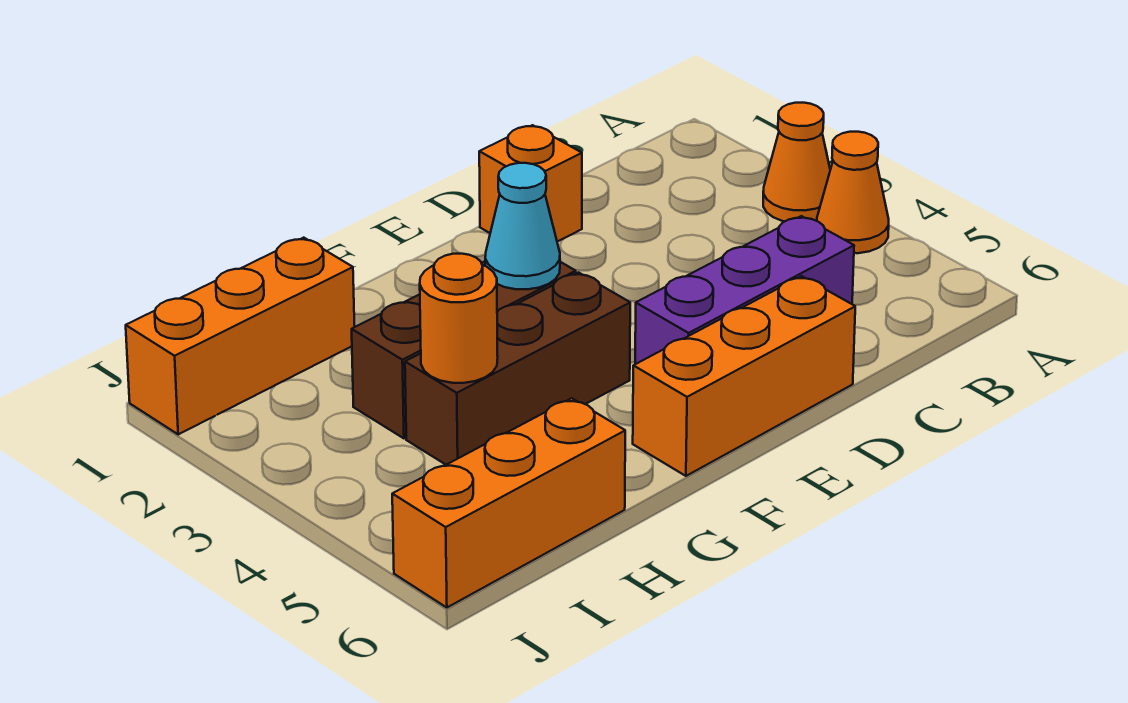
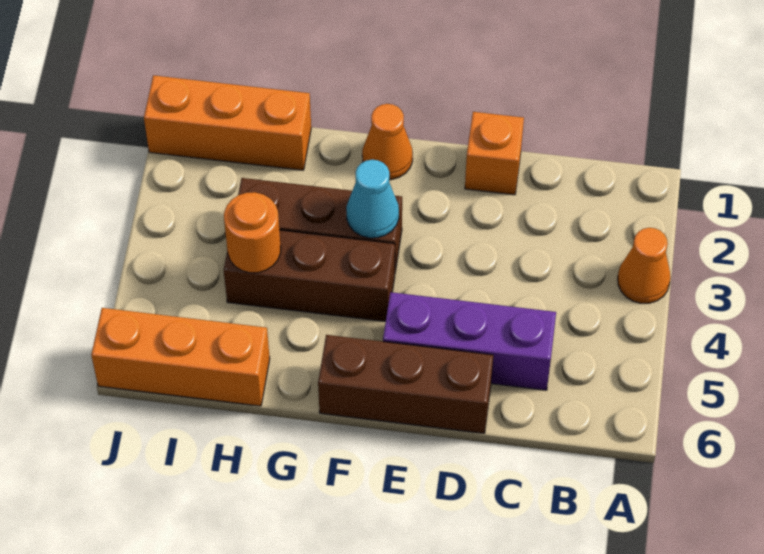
orange 1x1 cone [817,132,889,253] -> orange 1x1 cone moved to [362,104,413,180]
orange 1x3 brick [633,276,855,476] -> brown 1x3 brick [318,335,493,433]

